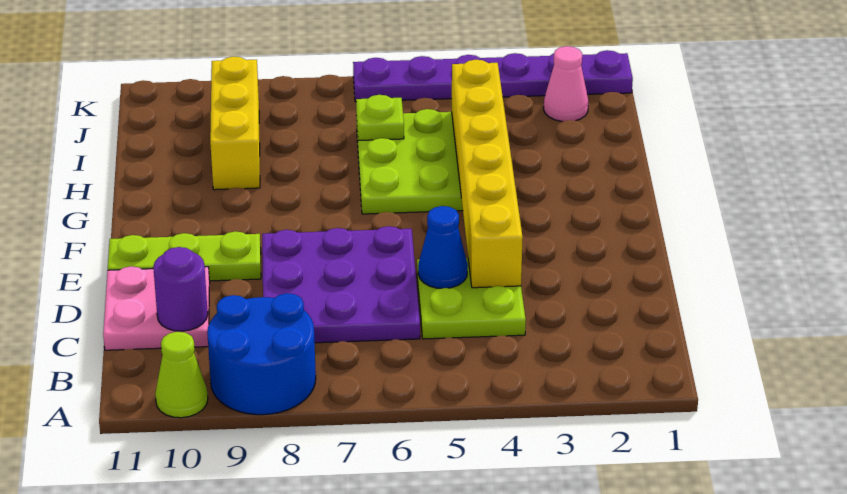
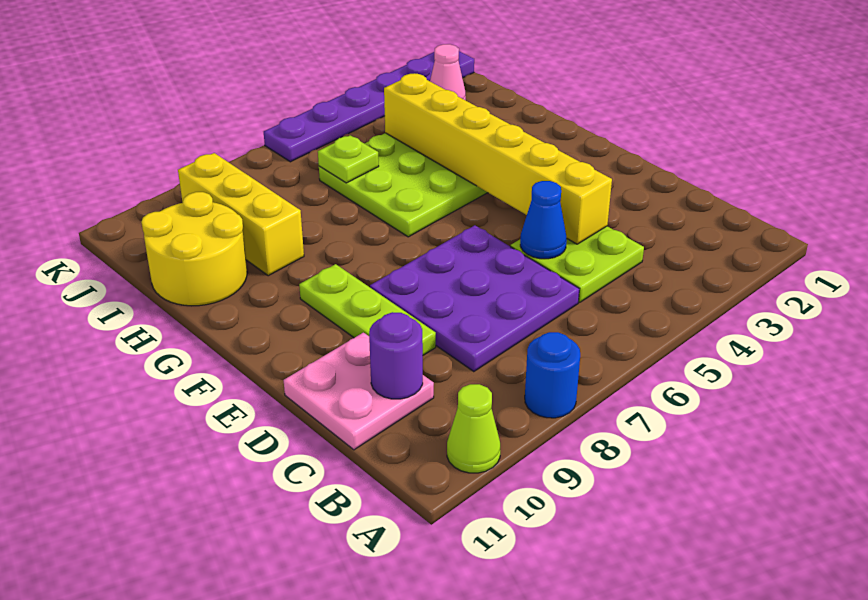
blue 2x2 round brick [207,293,316,415] -> blue 1x1 round brick [525,332,580,418]
lime 1x3 plate [108,231,261,281] -> lime 1x3 plate turned to [299,264,436,355]
none -> yellow 2x2 round brick [142,192,247,306]

